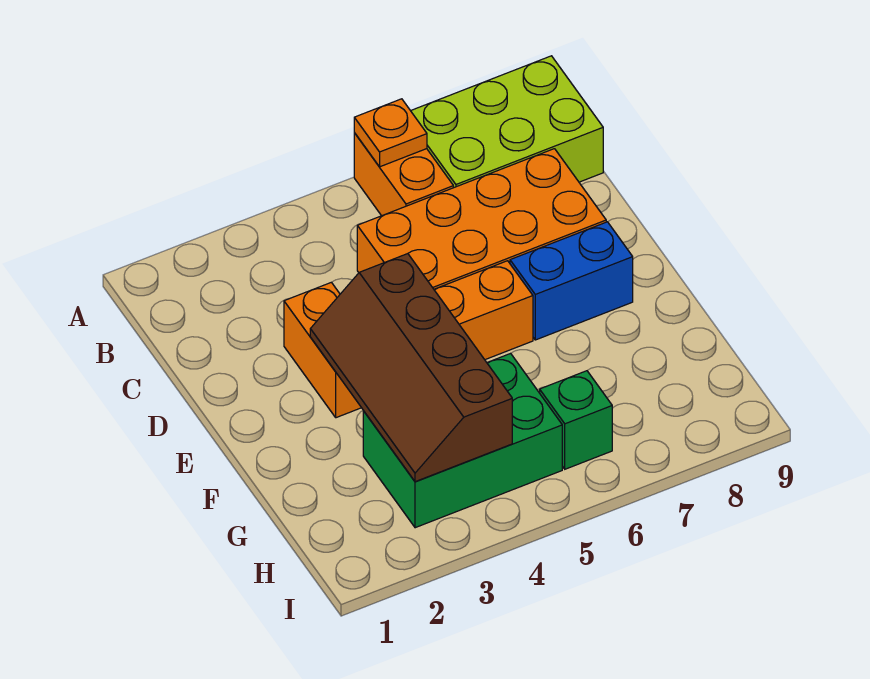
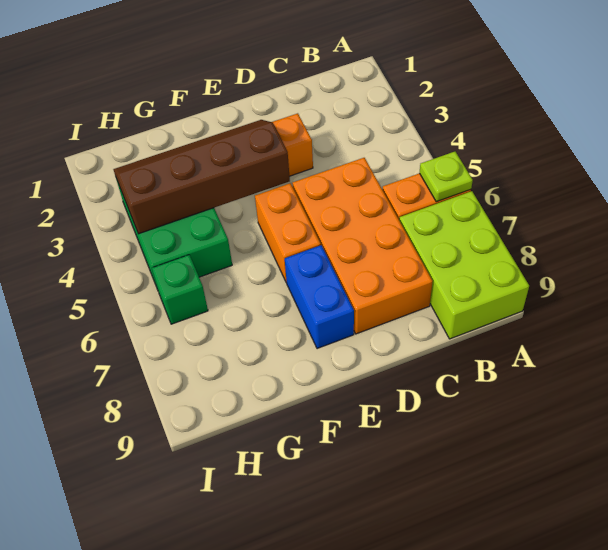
orange 1x1 plate [354,99,427,167] -> lime 1x1 plate [420,152,473,202]

